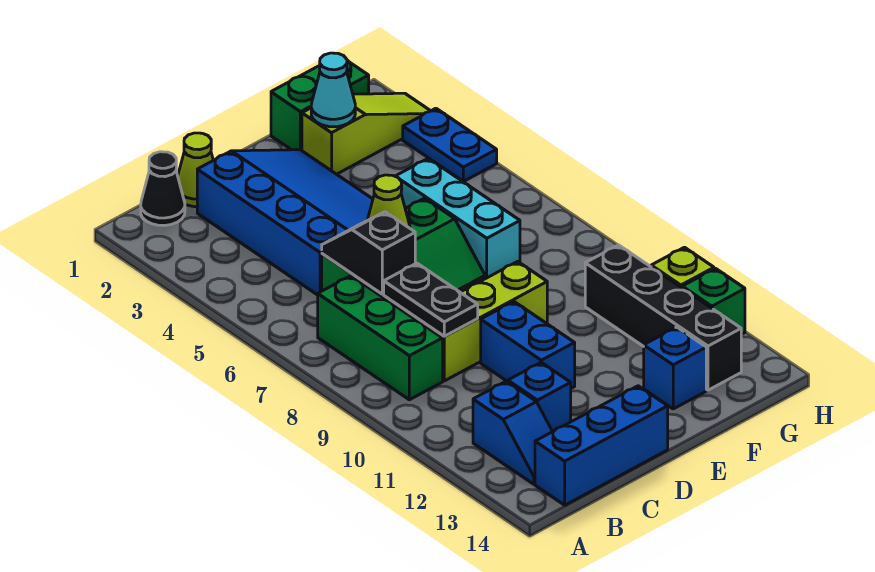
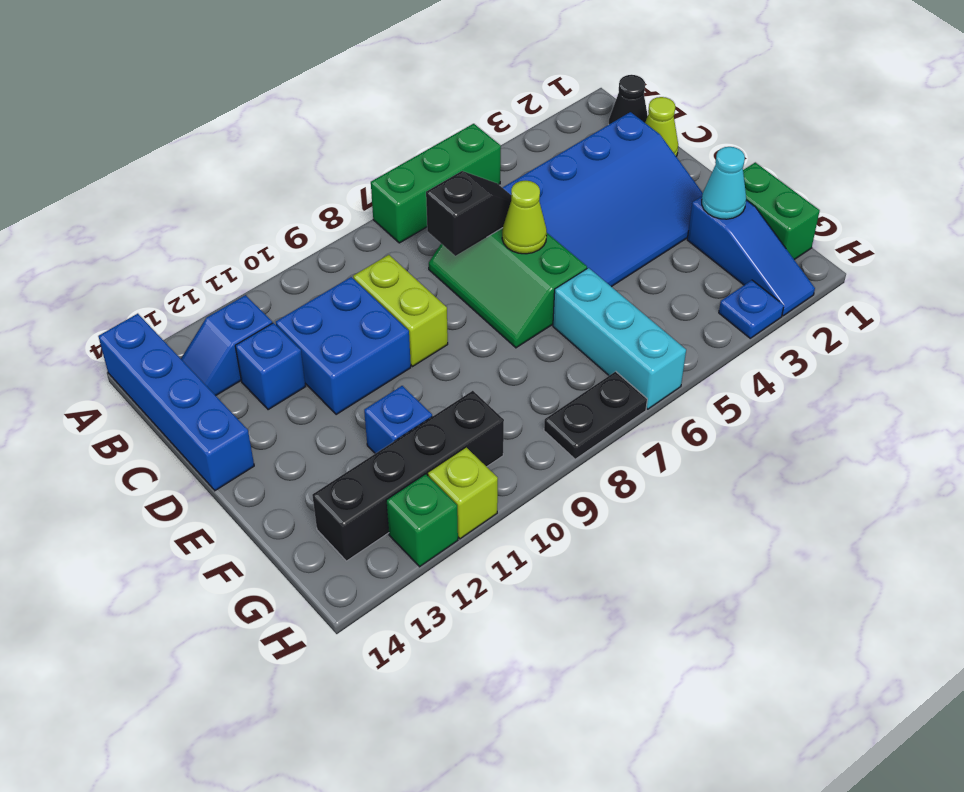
green 1x3 brick [318,276,443,400] -> green 1x3 brick moved to [371,124,501,243]
blue 1x3 brick [535,386,668,505] -> blue 1x4 brick [98,314,254,491]
black 1x2 plate [384,263,478,336] -> black 1x2 plate moved to [544,371,647,459]
lime 1x3 brick [415,262,547,381] -> lime 1x2 brick [353,255,448,366]
blue 1x2 brick [481,301,575,388] -> blue 2x2 brick [276,277,411,414]
lime 1x3 slope [302,93,430,174] -> blue 1x3 slope [687,196,815,316]
cyan 1x3 brick [396,158,520,279] -> cyan 1x3 brick turned to [553,268,686,409]
blue 1x1 brick [644,327,706,409] -> blue 1x1 brick moved to [364,386,432,453]
blue 1x2 plate [403,108,497,181] -> blue 1x1 plate [719,280,784,338]

